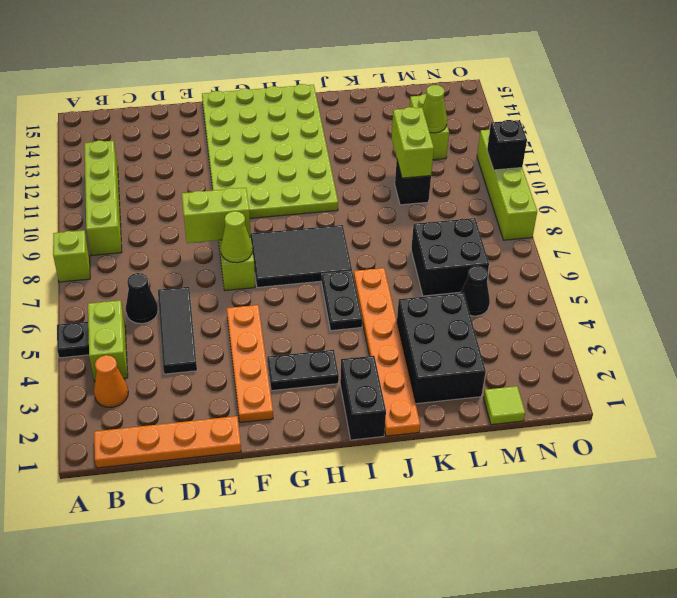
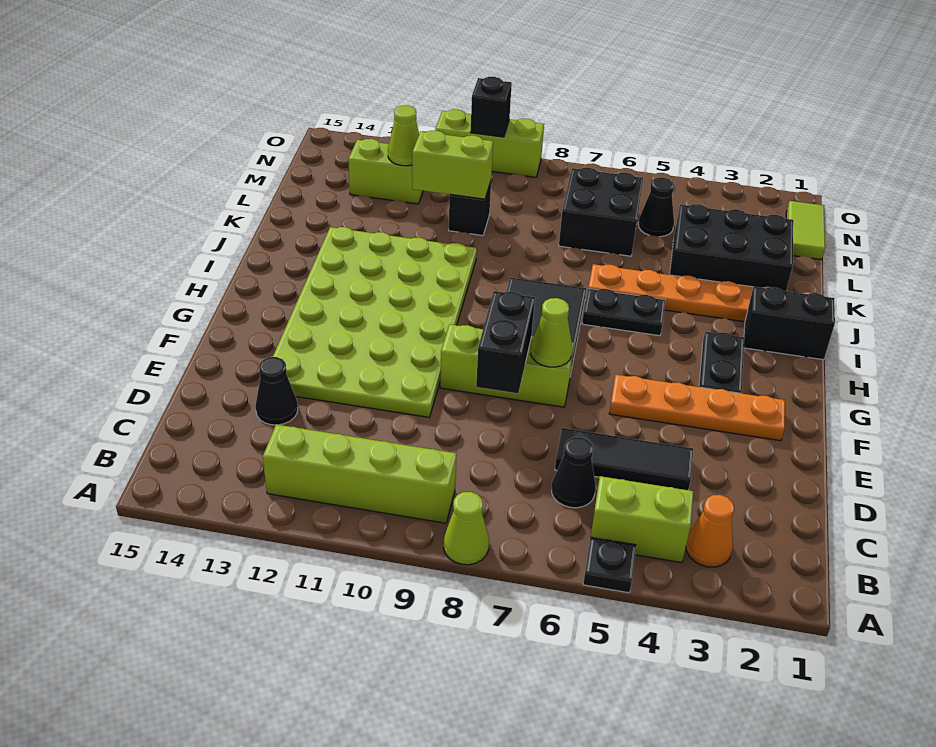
lime 1x1 brick [53,230,90,282] -> lime 1x1 cone [444,492,489,565]
orange 1x4 plate [94,416,241,468] -> none
none -> black 1x1 cone [255,357,298,425]
lime 1x2 brick [182,188,251,243] -> black 1x2 brick [476,291,535,393]
lime 4x6 plate [202,84,338,218] -> lime 4x6 plate turned to [273,227,477,417]
lime 1x1 tile [483,386,525,425] -> lime 1x2 tile [786,201,825,260]
lime 1x4 brick [477,130,537,240] -> lime 1x3 brick [435,110,544,177]

